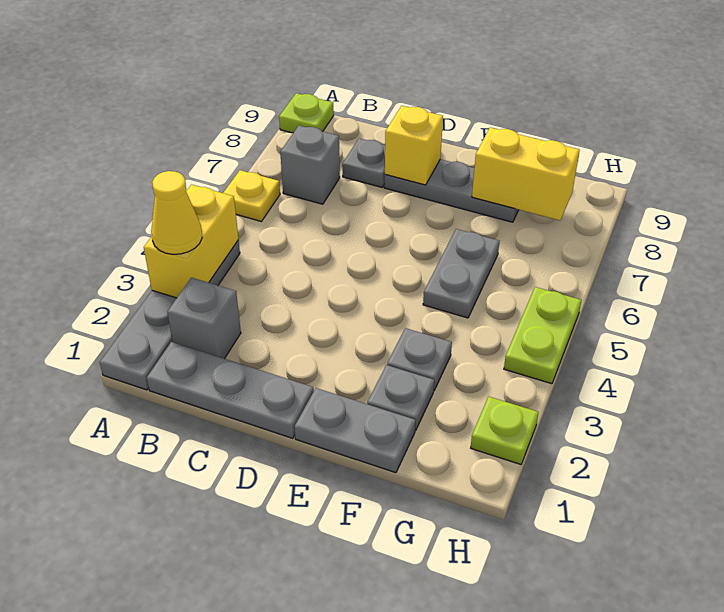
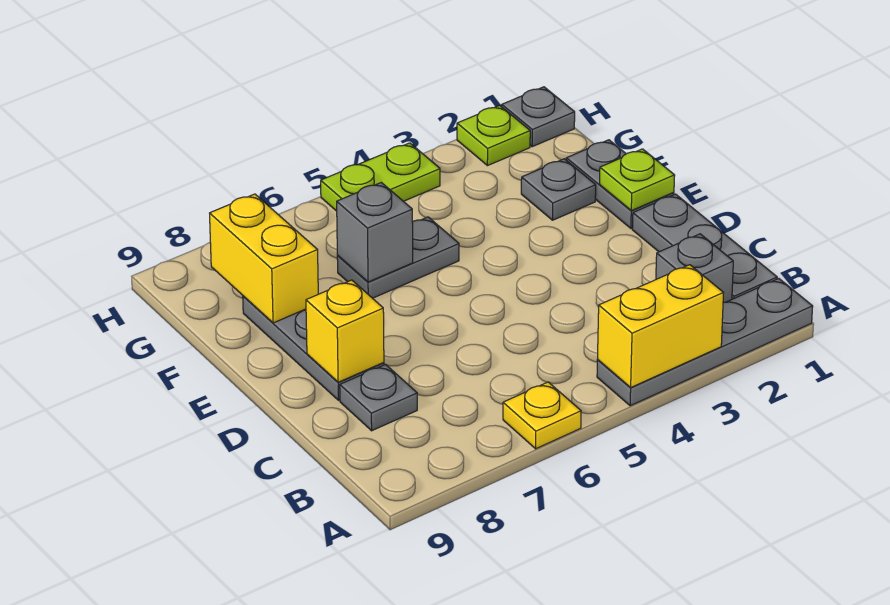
yellow 1x1 cone [151,171,202,254] -> none
lime 1x1 plate [279,93,334,133] -> lime 1x1 plate moved to [600,149,675,211]
grey 1x1 brick [280,126,340,204] -> grey 1x1 brick moved to [337,182,413,282]
grey 1x1 plate [387,328,452,390] -> grey 1x1 plate moved to [502,87,575,147]

